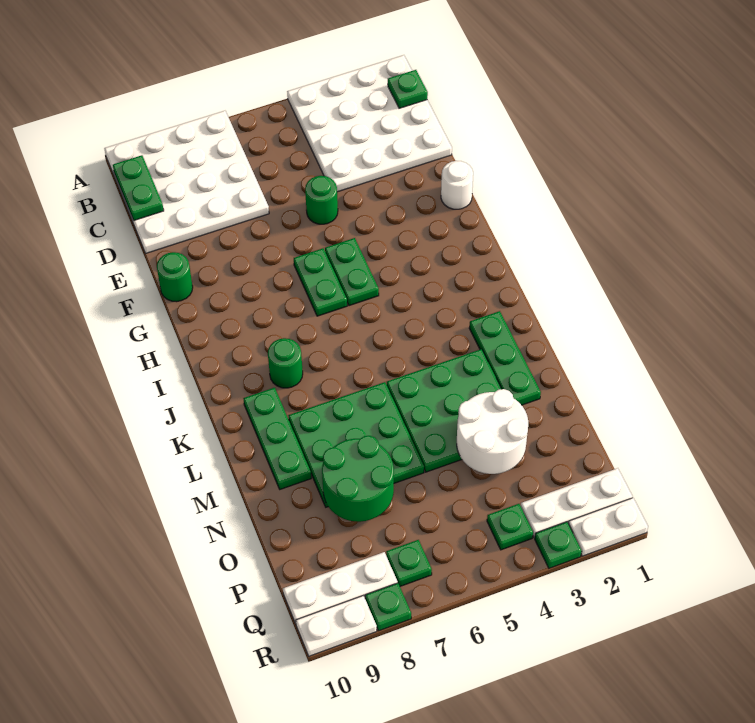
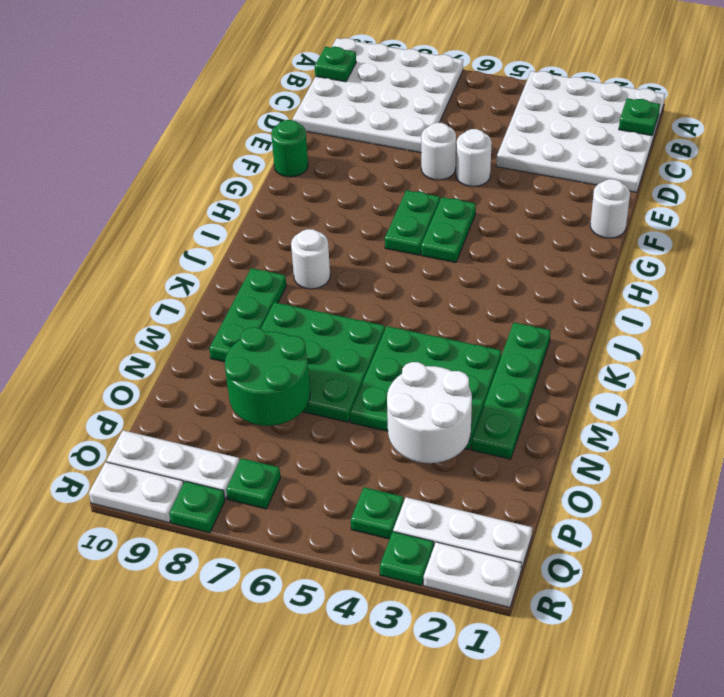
green 1x2 plate [113,155,164,220] -> green 1x1 plate [315,47,356,82]
green 1x1 round brick [305,176,338,224] -> white 1x1 round brick [456,129,492,187]
none -> white 1x1 round brick [421,123,456,180]
green 1x1 round brick [268,338,303,388] -> white 1x1 round brick [291,229,330,289]
green 1x3 plate [469,311,541,405] -> green 1x4 plate [471,323,551,459]

